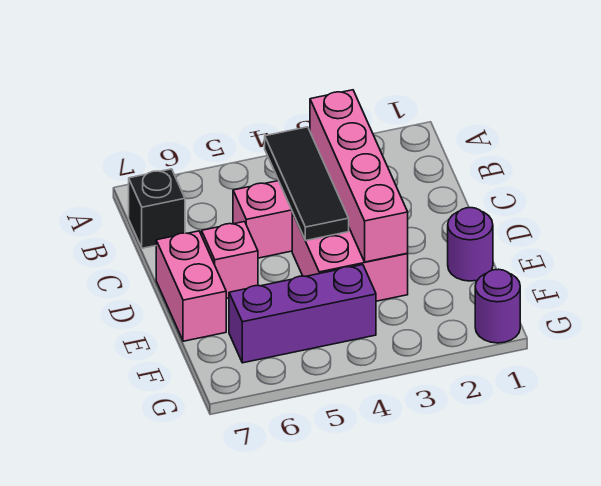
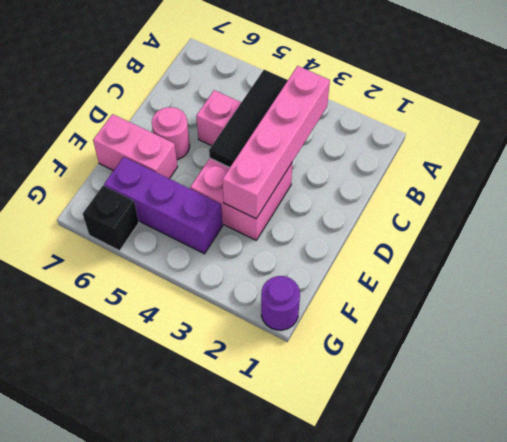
black 1x1 brick [129,169,185,248] -> black 1x1 brick moved to [83,186,139,251]
pink 1x1 brick [202,222,258,299] -> pink 1x1 round brick [152,107,190,159]
pink 1x2 brick [156,231,226,341] -> pink 1x2 brick turned to [93,114,178,179]
purple 1x1 round brick [448,208,493,281] -> none

